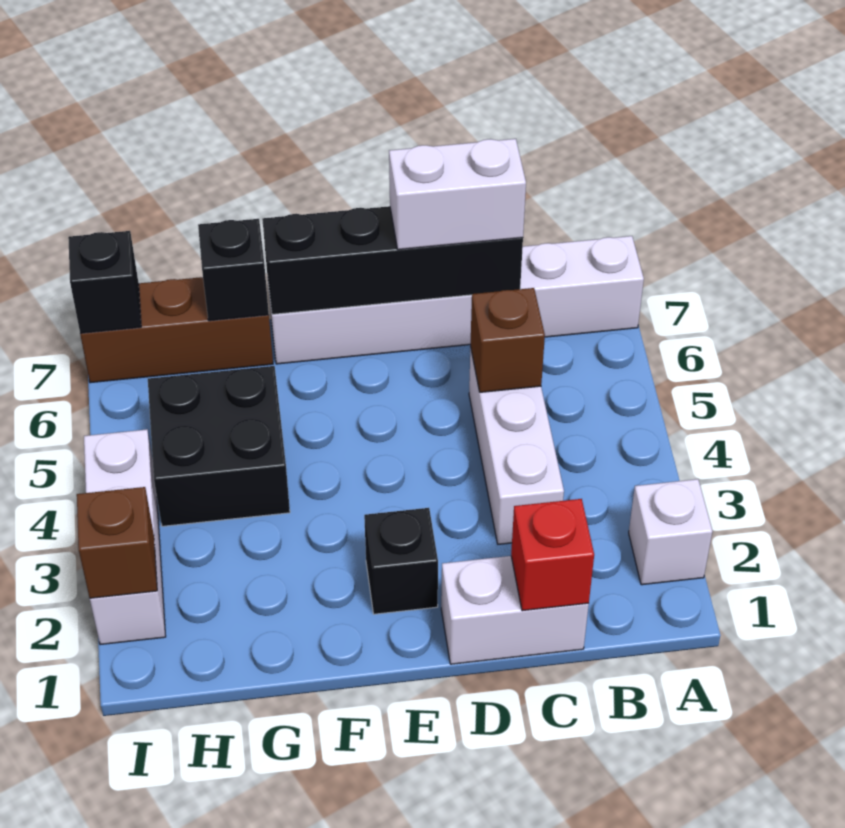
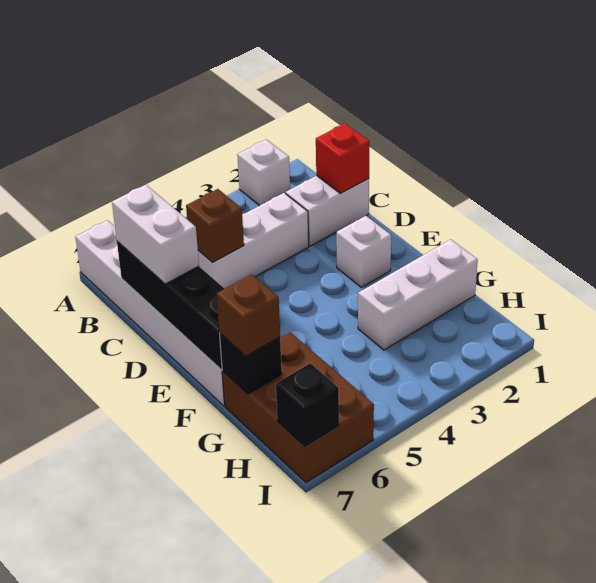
white 1x2 brick [441,556,589,664] -> white 1x2 brick turned to [286,176,369,246]
black 1x1 brick [364,508,438,614] -> white 1x1 brick [336,216,391,287]
black 2x2 brick [148,366,290,526] -> none
brown 1x3 brick [80,277,273,383] -> brown 2x3 brick [222,332,374,483]
white 1x3 brick [84,429,166,645] -> white 1x3 brick moved to [358,239,478,350]
brown 1x1 brick [77,487,157,598] -> brown 1x1 brick moved to [217,274,280,356]

